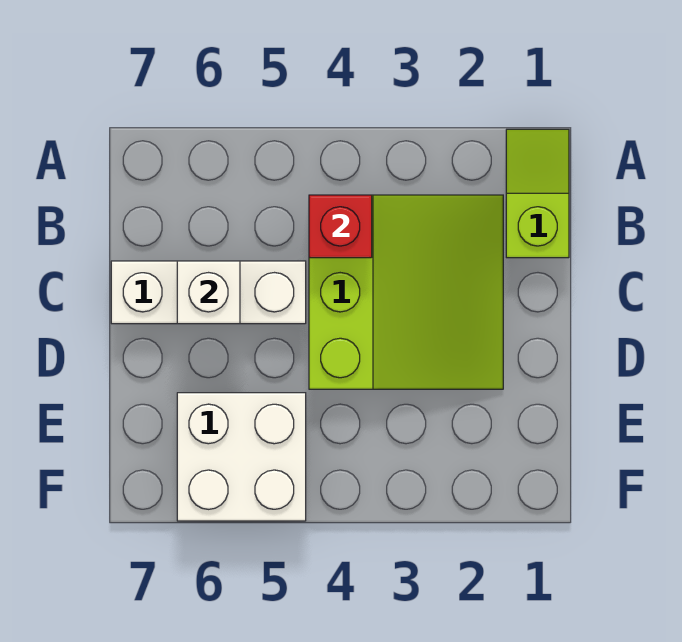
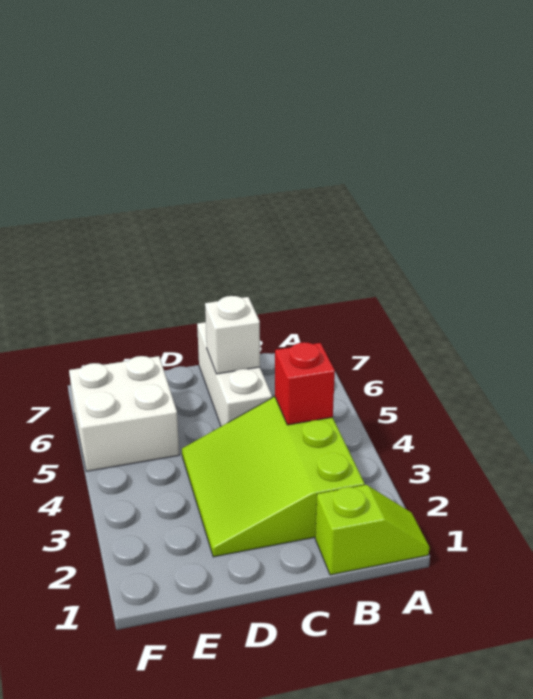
lime 3x3 slope [309,195,503,389] -> lime 3x3 slope turned to [182,397,365,557]

